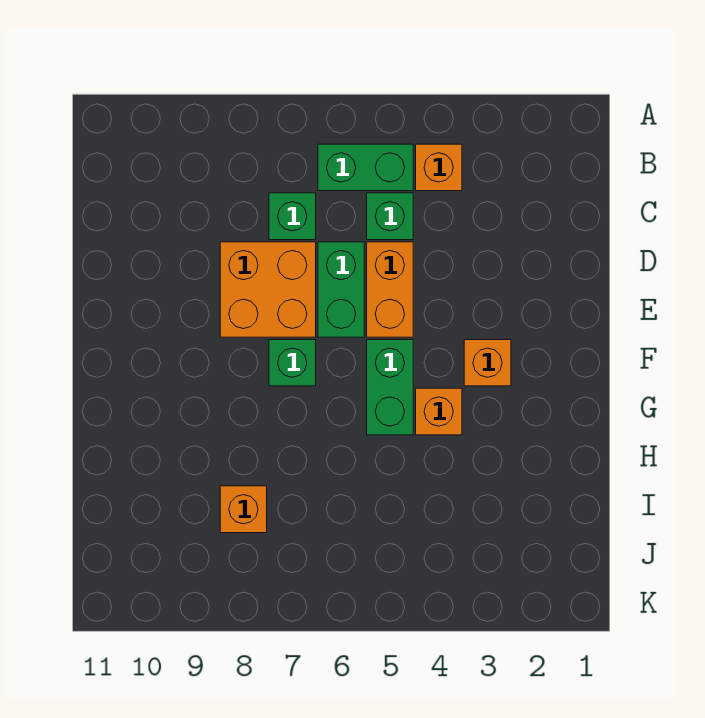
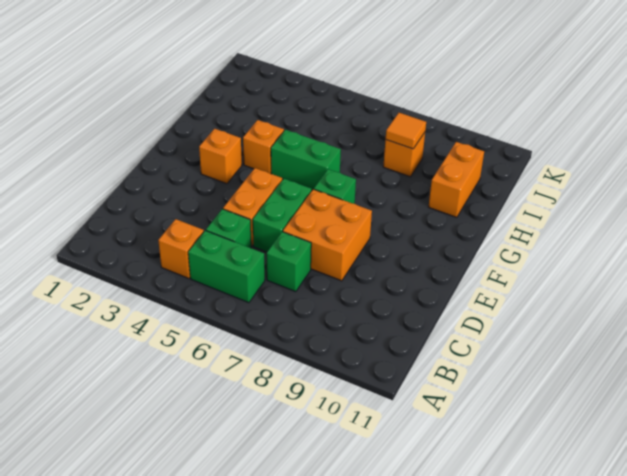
green 1x2 brick [367,340,413,435] -> green 1x2 brick turned to [271,130,341,190]
none -> orange 1x2 brick [429,142,484,217]
none -> orange 1x1 tile [386,113,426,149]

